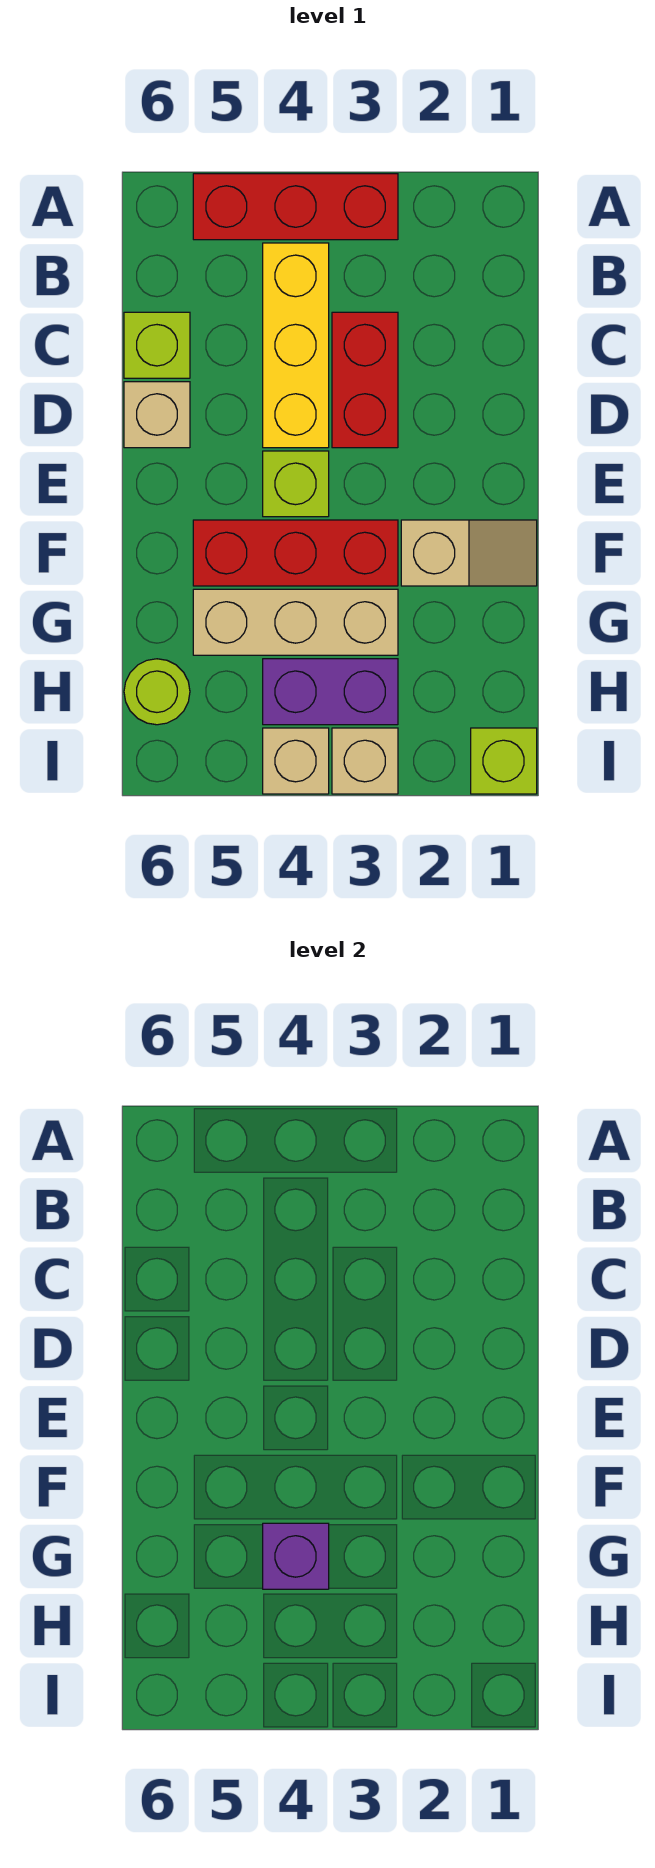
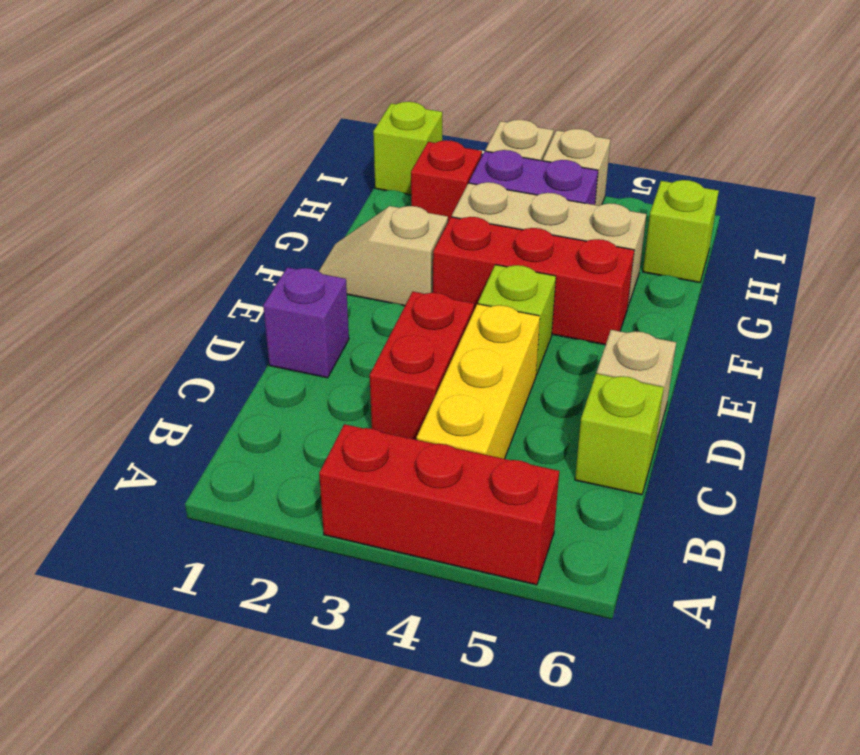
purple 1x1 brick [263,1523,329,1589] -> purple 1x1 brick moved to [263,267,349,378]
none -> red 1x1 brick [411,140,482,221]
lime 1x1 round brick [124,659,190,725] -> lime 1x1 brick [643,180,719,282]

